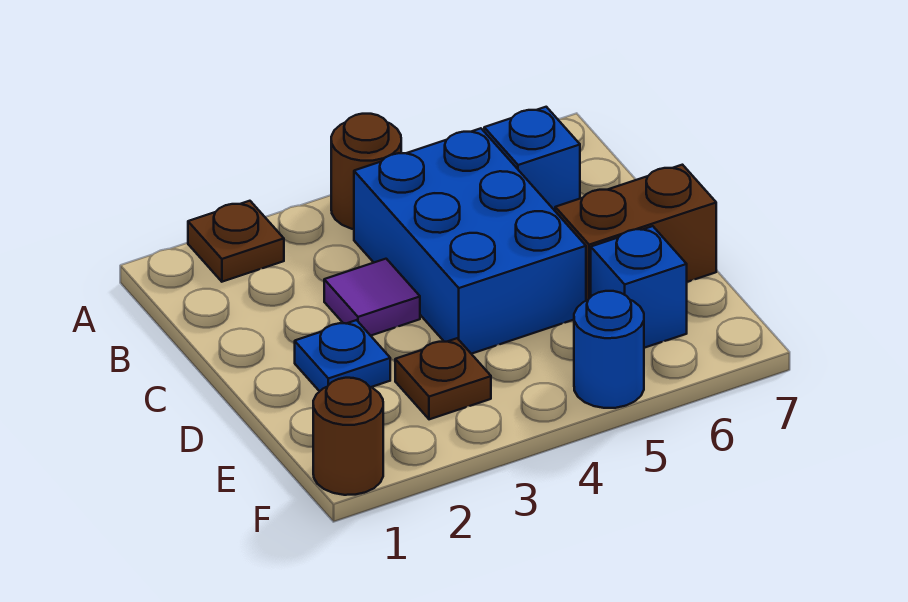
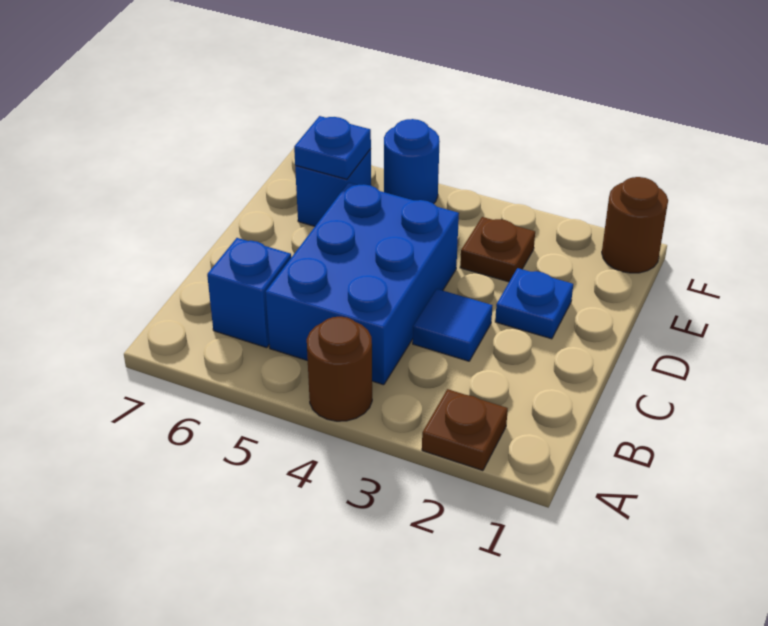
purple 1x1 tile [324,259,420,336] -> blue 1x1 tile [413,289,492,361]
brown 1x2 brick [555,165,716,301] -> none
none -> blue 1x1 plate [294,116,371,179]

